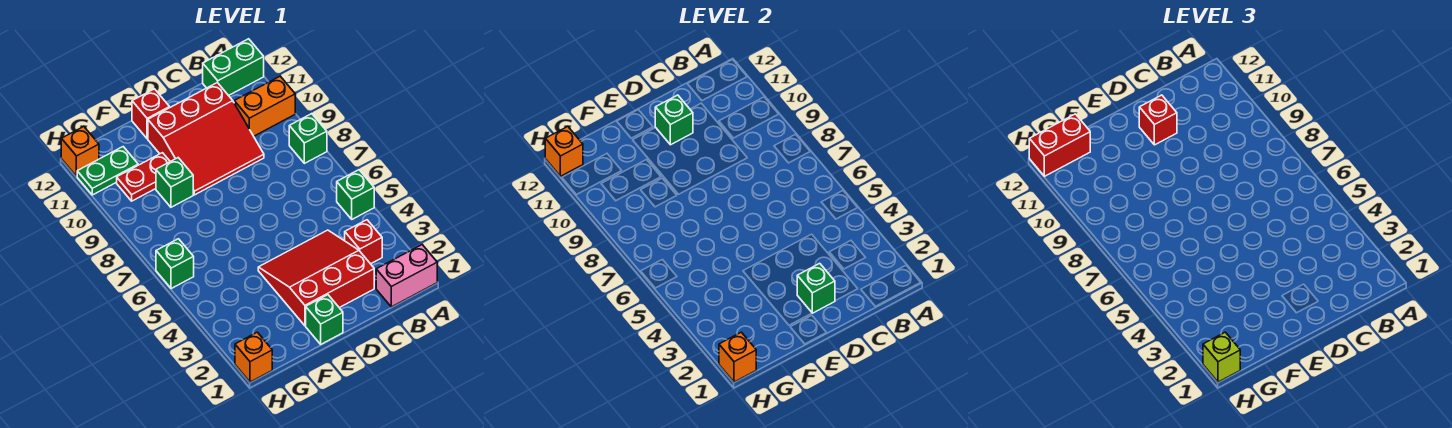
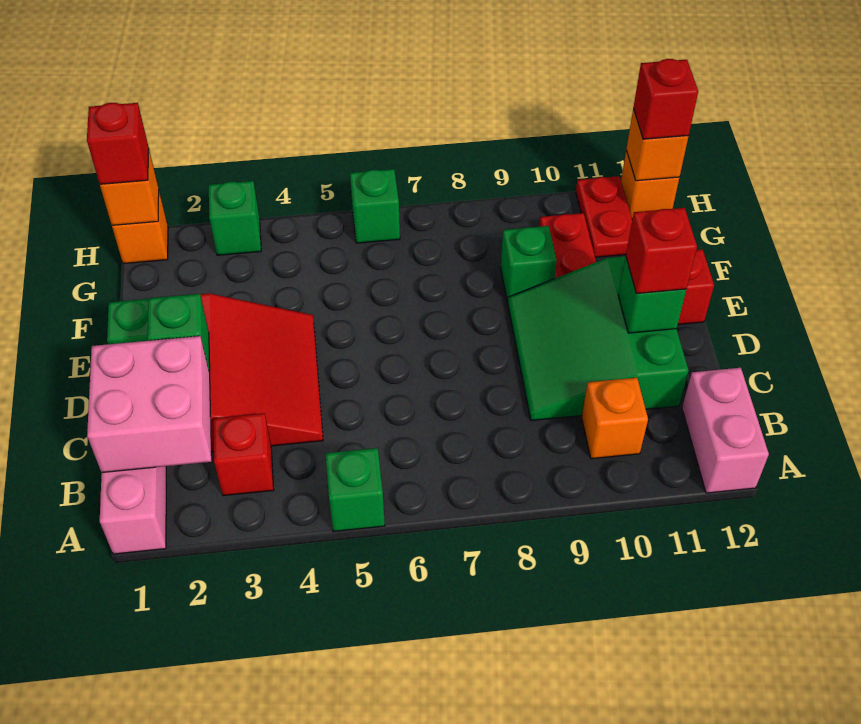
green 1x1 brick [289,114,327,163] -> green 1x1 brick moved to [209,181,261,255]
orange 1x2 brick [234,76,295,136] -> orange 1x1 brick [582,378,648,459]
green 1x2 brick [203,39,264,96] -> pink 1x2 brick [682,368,769,493]
none -> pink 2x2 brick [87,336,211,473]
red 3x3 slope [148,83,264,195] -> green 3x3 slope [508,256,689,421]
green 1x2 plate [77,147,138,195] -> red 1x2 plate [576,176,632,257]
red 1x2 brick [1029,114,1090,176] -> red 1x1 brick [633,59,698,139]
lime 1x1 brick [1203,332,1240,382] -> red 1x1 brick [87,103,149,184]

